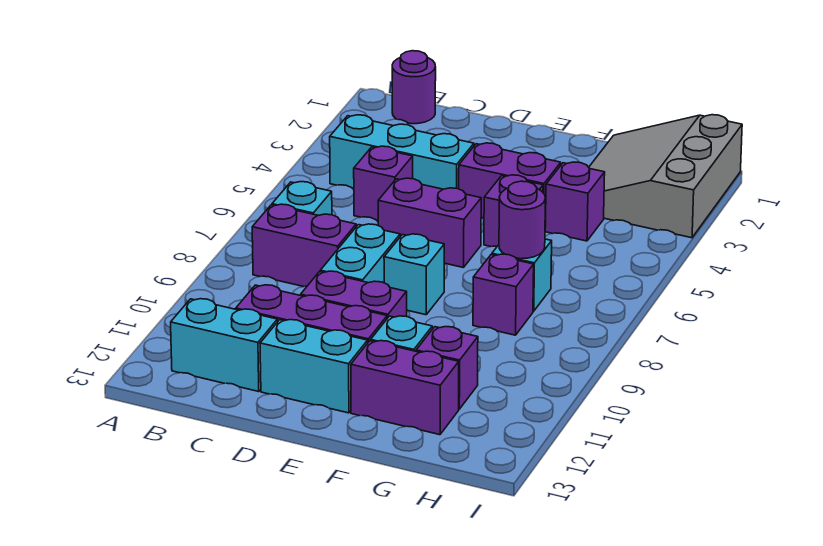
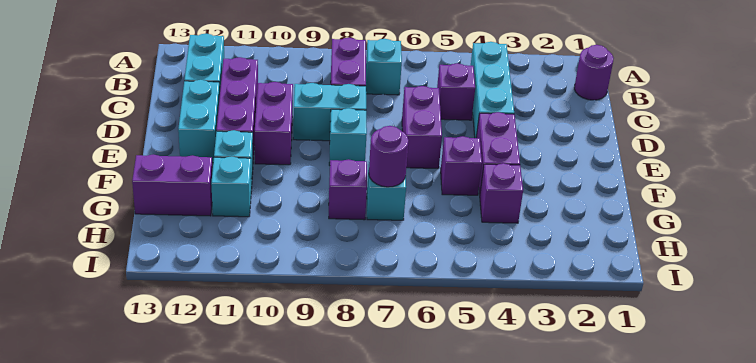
purple 1x2 brick [351,341,459,435] -> purple 1x2 brick turned to [132,154,213,216]
grey 3x3 slope [589,115,742,238] -> none
purple 1x1 brick [416,327,478,409] -> cyan 1x1 brick [211,157,251,217]

